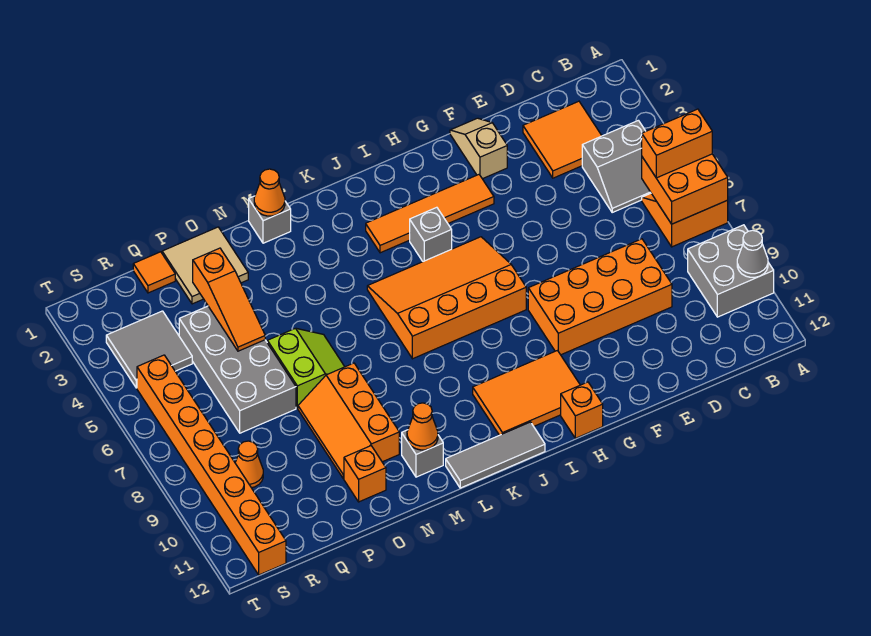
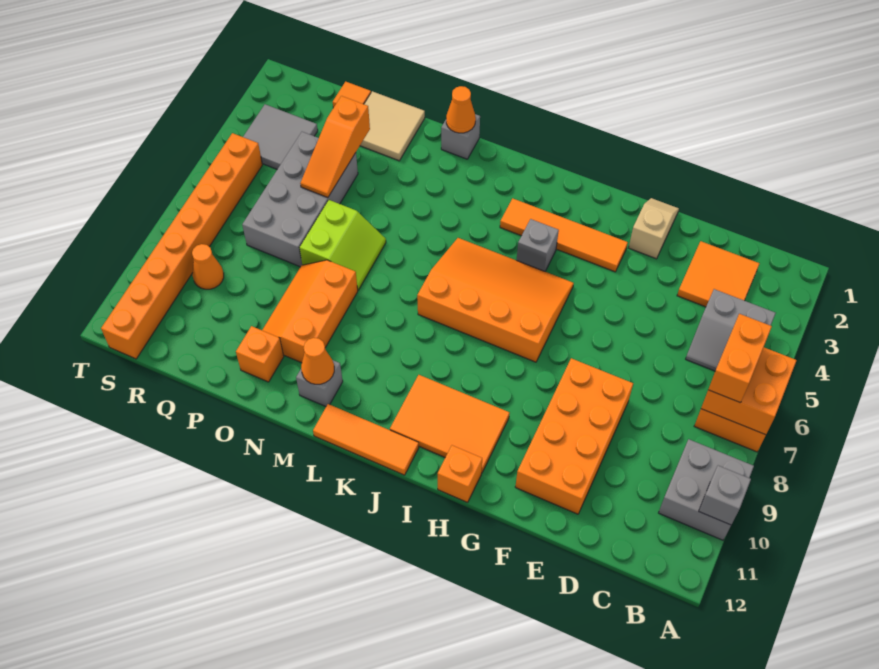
orange 1x2 brick [642,109,712,178] -> orange 1x2 brick turned to [708,314,772,403]
grey 1x1 cone [737,230,768,277] -> grey 1x1 brick [699,466,751,525]
orange 2x4 brick [528,239,672,355] -> orange 2x4 brick turned to [515,358,633,514]
grey 1x3 tile [446,422,545,488] -> orange 1x3 tile [313,404,419,475]

